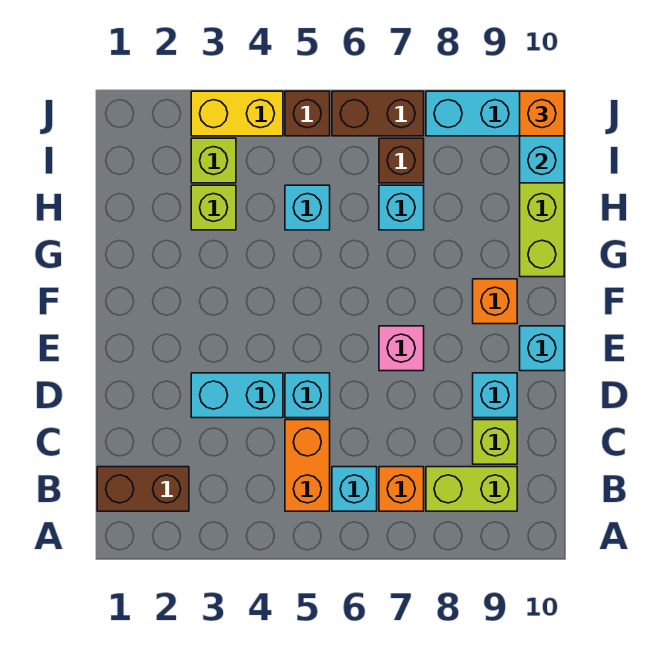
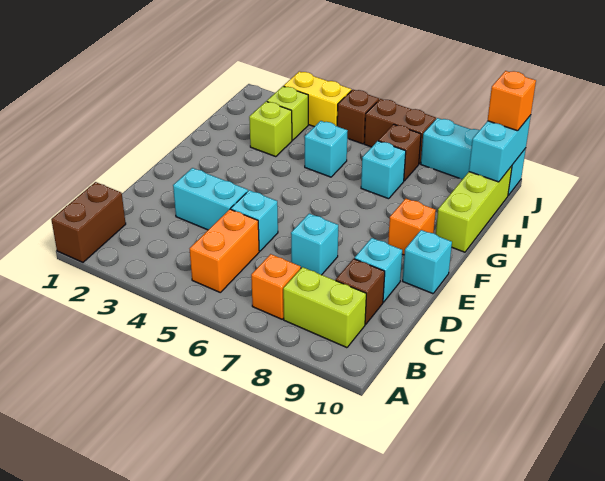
brown 1x2 brick [97,467,189,511] -> brown 1x2 brick turned to [51,182,126,262]
cyan 1x1 brick [332,467,377,511] -> cyan 1x1 brick moved to [291,214,338,275]
lime 1x1 brick [473,420,517,464] -> brown 1x1 brick [336,259,385,324]
pink 1x1 brick [379,326,424,371] -> none

